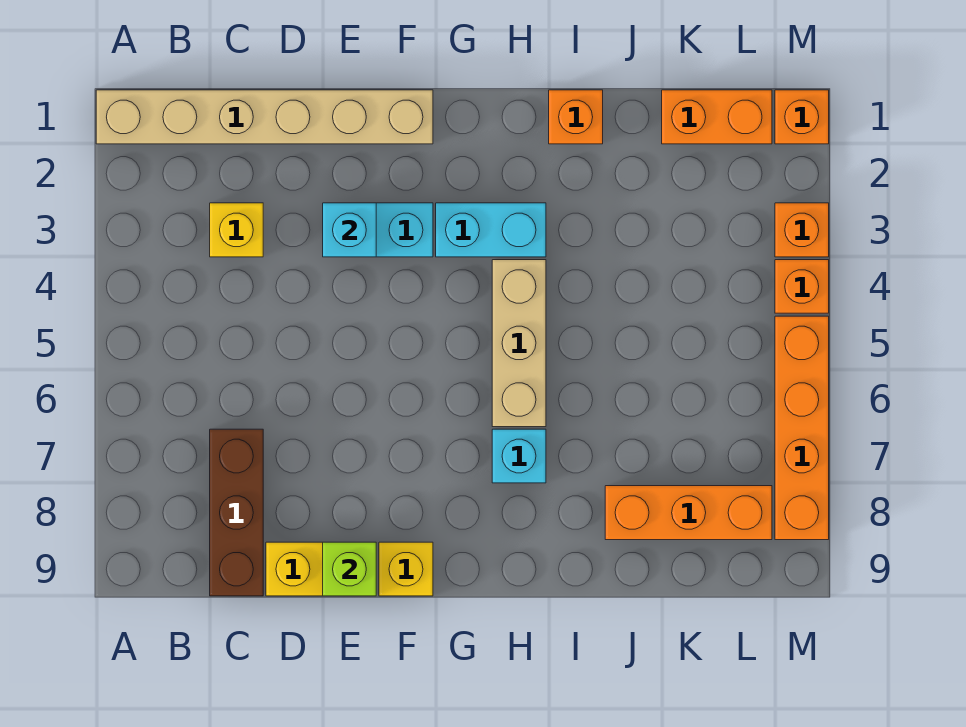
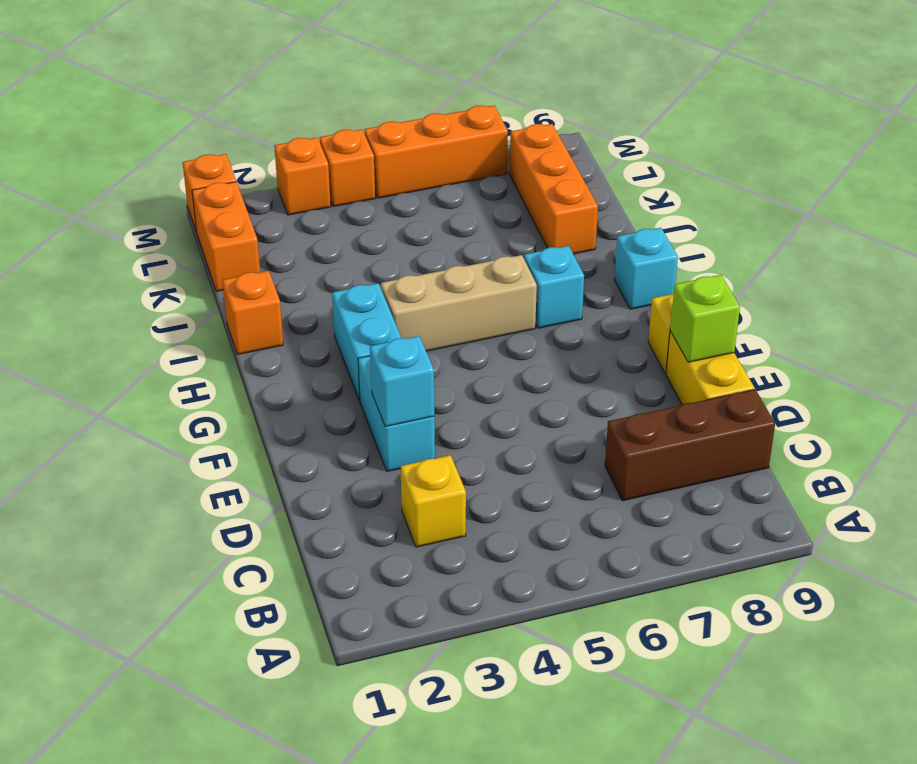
tan 1x6 brick [96,90,433,144] -> none
none -> cyan 1x1 brick [614,228,678,309]
orange 1x4 brick [775,316,829,540] -> orange 1x3 brick [364,106,508,198]

